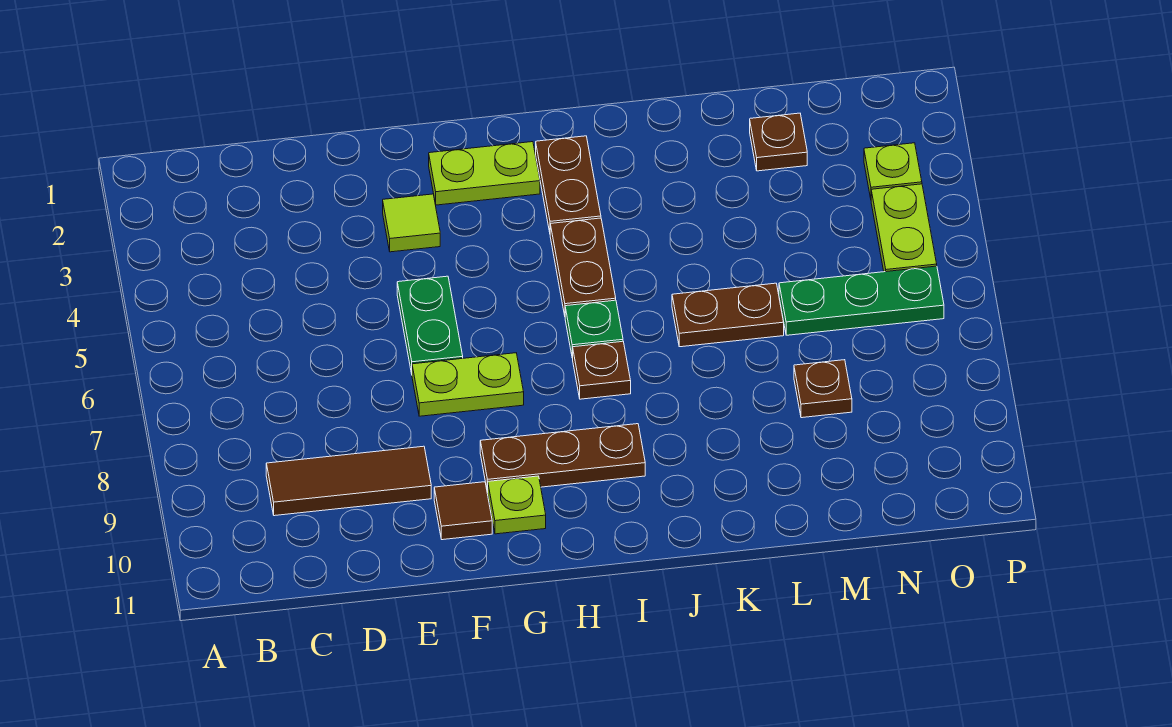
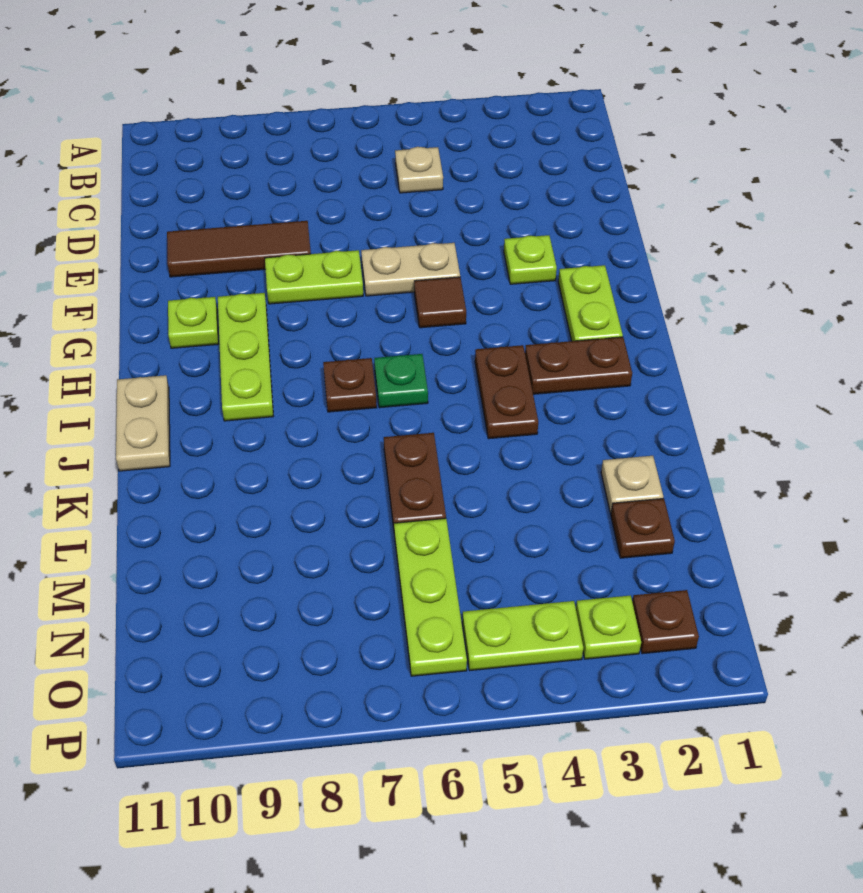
none -> tan 1x1 plate [395,147,443,193]
brown 1x3 tile [266,446,431,516] -> brown 1x3 tile turned to [167,221,311,277]
lime 1x1 tile [383,194,440,252] -> lime 1x1 plate [504,235,557,284]
green 1x2 plate [397,276,463,373] -> tan 1x2 plate [361,243,460,296]
lime 1x2 plate [412,353,524,416] -> lime 1x2 plate turned to [265,250,363,304]
brown 1x1 tile [434,482,492,540] -> brown 1x1 tile moved to [414,277,466,328]
brown 1x3 plate [480,424,645,493] -> lime 1x3 plate [218,293,273,421]
brown 1x2 plate [550,218,616,315] -> brown 1x2 plate turned to [475,345,538,439]
none -> tan 1x2 plate [116,375,170,471]
none -> tan 1x1 plate [601,456,663,513]
green 1x3 plate [779,266,944,335] -> lime 1x3 plate [394,518,467,676]
brown 1x1 plate [794,360,852,418] -> brown 1x1 plate moved to [632,590,699,654]

